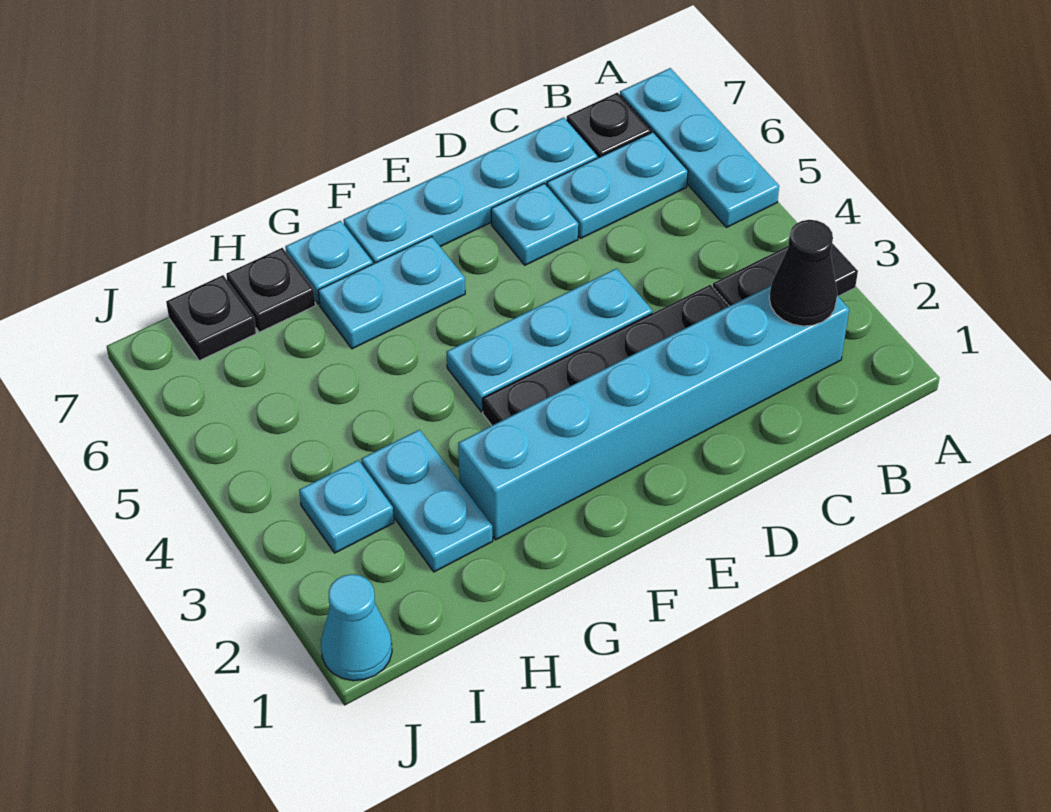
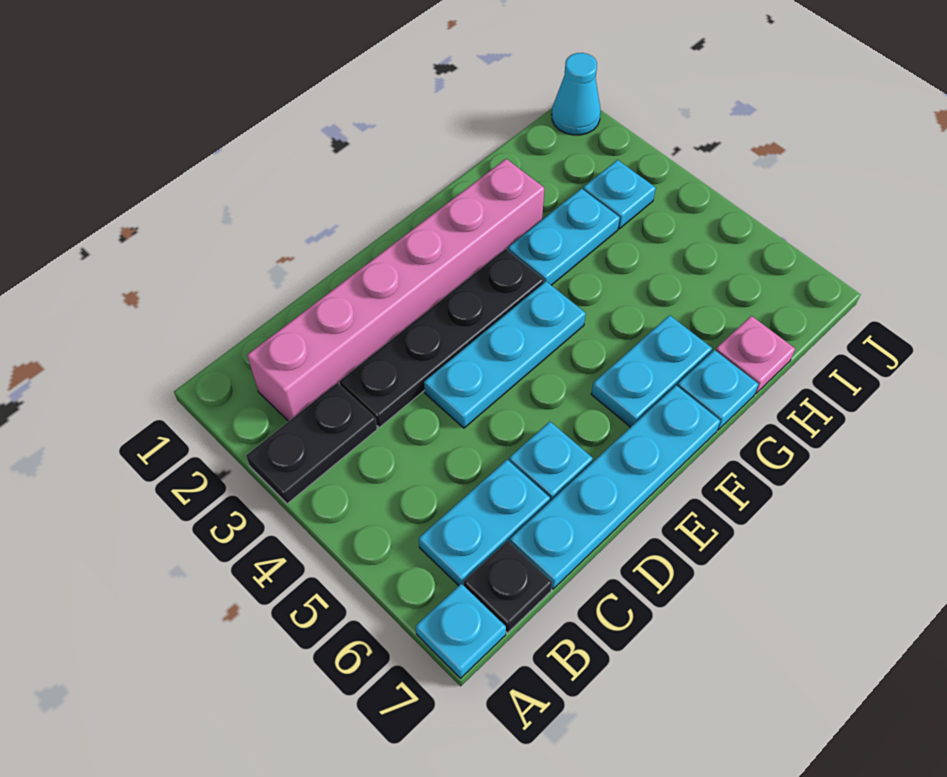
cyan 1x3 plate [620,68,779,228] -> cyan 1x1 plate [416,584,506,678]
cyan 1x6 brick [458,285,849,540] -> pink 1x6 brick [247,159,545,421]
black 1x1 cone [769,220,837,326] -> none
cyan 1x2 plate [361,430,493,572] -> cyan 1x2 plate turned to [507,189,620,285]
black 1x1 plate [226,248,315,332] -> pink 1x1 plate [716,316,795,394]
black 1x1 plate [166,275,256,361] -> none

